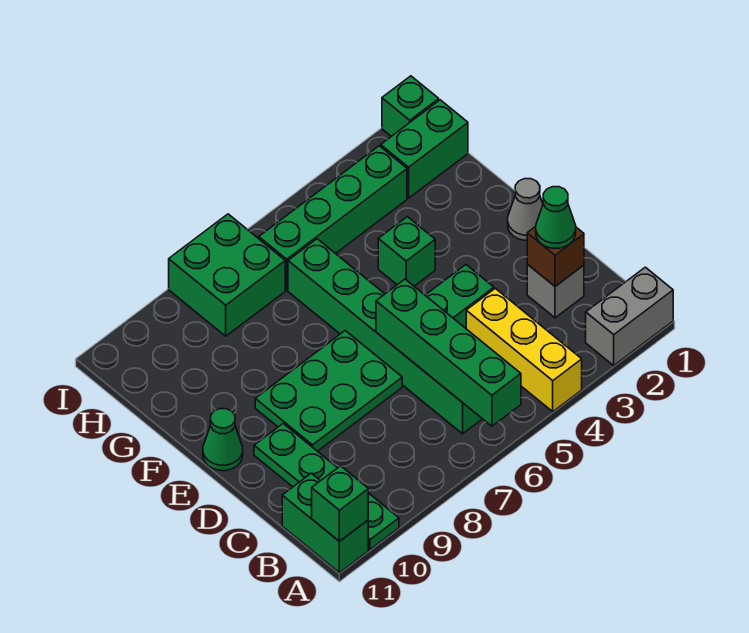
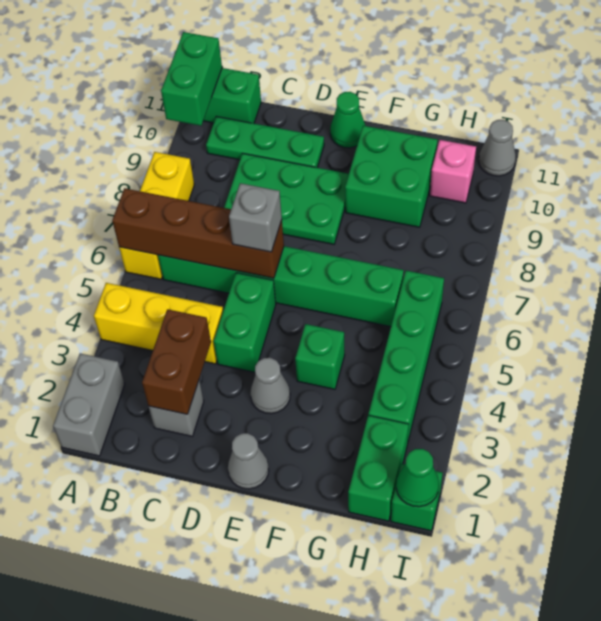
none -> yellow 1x3 brick [119,152,194,279]
green 1x4 brick [376,279,521,426] -> brown 1x4 brick [112,188,284,278]
green 1x4 plate [254,424,399,550] -> green 1x3 plate [206,116,324,168]
green 1x1 brick [312,466,368,541] -> green 1x2 brick [161,32,222,126]
brown 1x1 brick [527,226,584,286] -> brown 1x2 brick [142,309,211,414]
green 1x1 cone [536,187,576,248] -> green 1x1 cone moved to [396,449,439,507]
none -> grey 1x1 brick [229,183,282,252]
green 2x3 plate [255,331,402,451] -> green 2x3 plate turned to [224,153,349,244]
none -> grey 1x1 cone [250,358,290,414]
green 2x2 brick [169,214,285,336] -> green 2x2 brick moved to [345,126,438,227]
none -> pink 1x1 brick [430,140,476,203]
none -> grey 1x1 cone [479,120,516,176]

